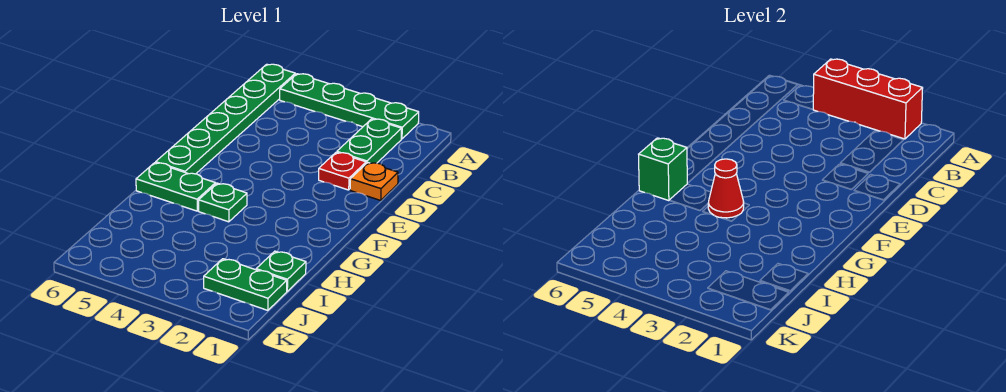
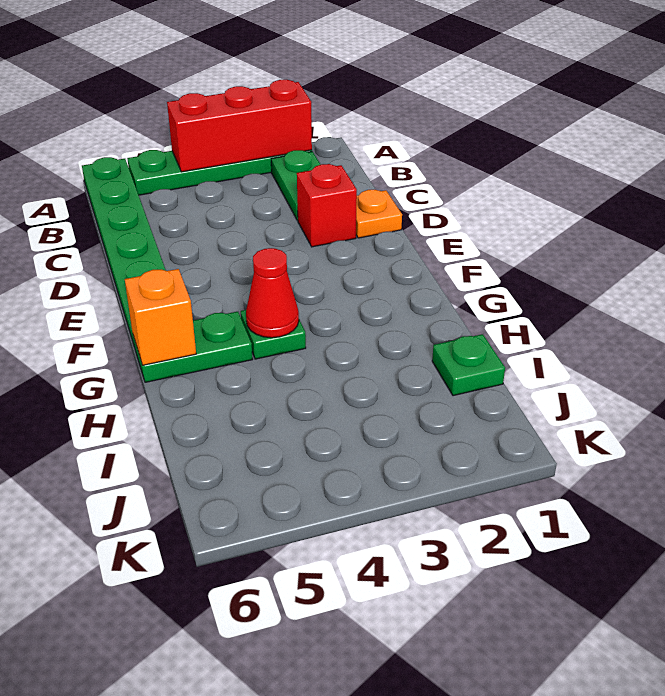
red 1x1 plate [319,152,366,190] -> red 1x1 brick [297,164,357,247]
green 1x1 brick [639,138,688,201] -> orange 1x1 brick [125,269,196,365]
green 1x2 plate [204,259,287,310] -> none

